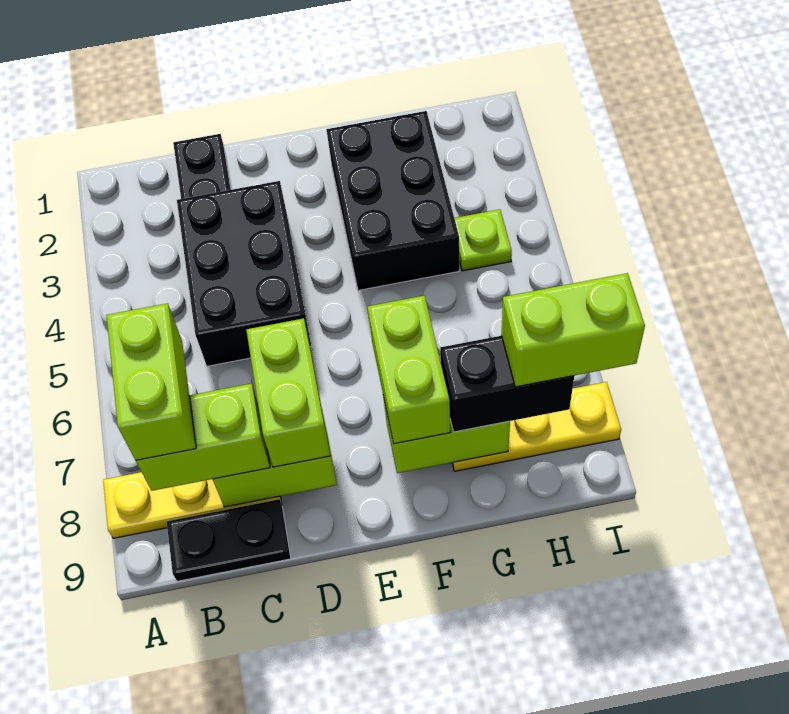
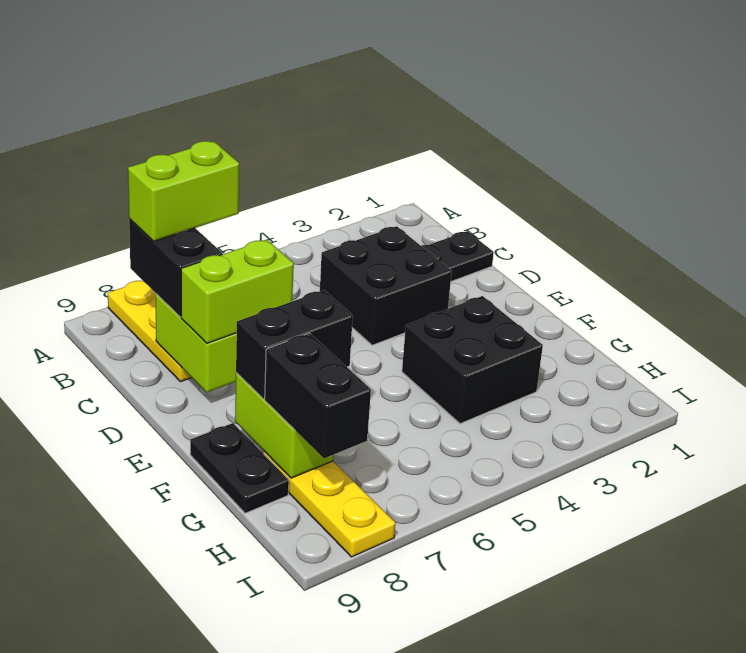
lime 1x2 brick [136,384,270,491] -> black 1x2 brick [129,219,222,317]
black 1x2 plate [167,499,291,581] -> black 1x2 plate moved to [190,423,289,513]
black 2x3 brick [177,181,311,366] -> black 2x2 brick [320,226,452,345]
black 2x3 brick [326,111,459,291] -> black 2x2 brick [402,296,543,424]
lime 1x2 brick [368,296,451,444] -> black 1x2 brick [236,290,353,399]
lime 1x1 plate [454,209,512,271] -> none
lime 1x2 brick [501,273,645,387] -> none

